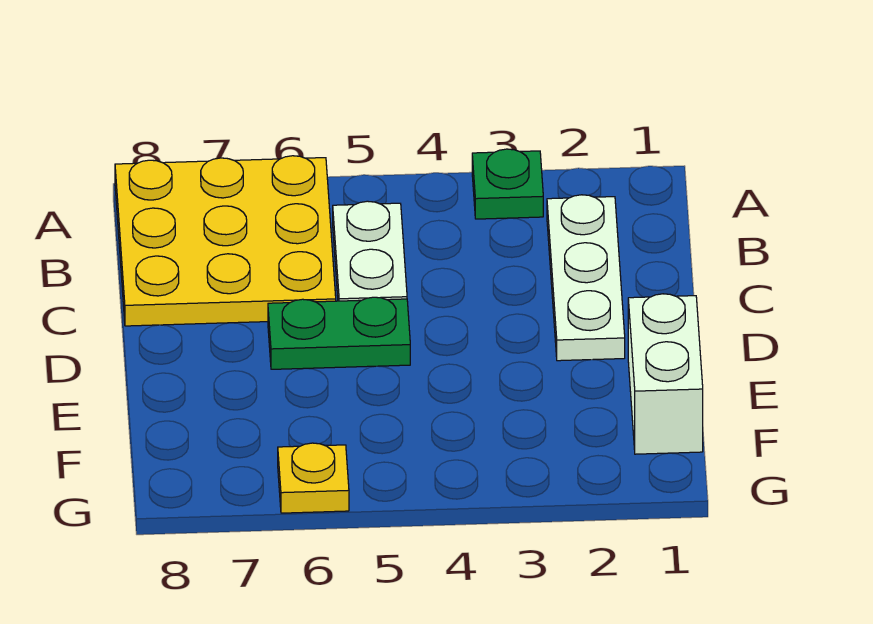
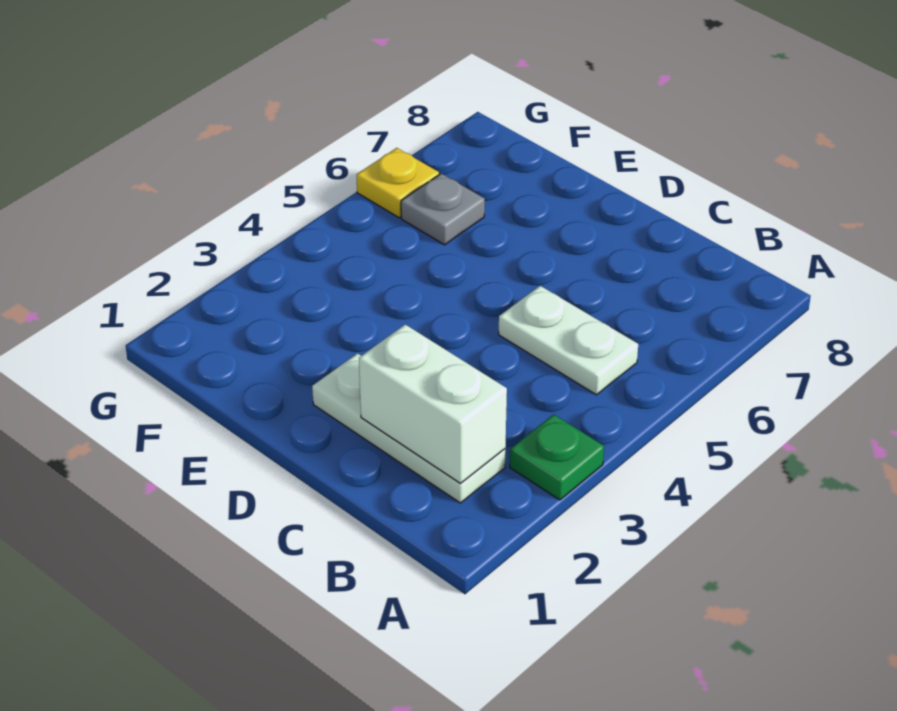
yellow 3x3 plate [115,156,336,326] -> none
green 1x2 plate [268,297,410,369] -> none
white 1x2 brick [628,294,703,454] -> white 1x2 brick moved to [359,325,507,483]
none -> grey 1x1 plate [401,174,485,245]

